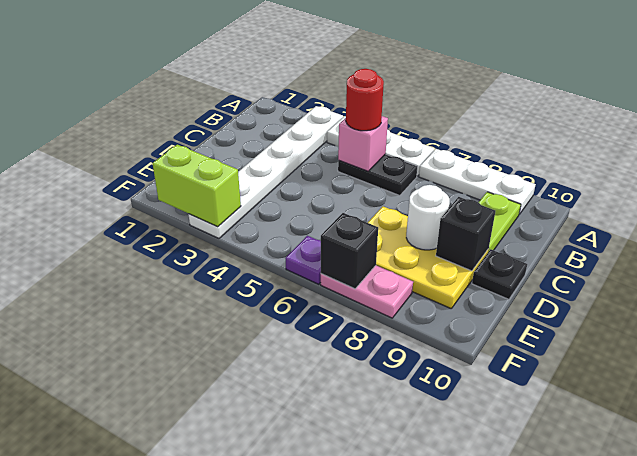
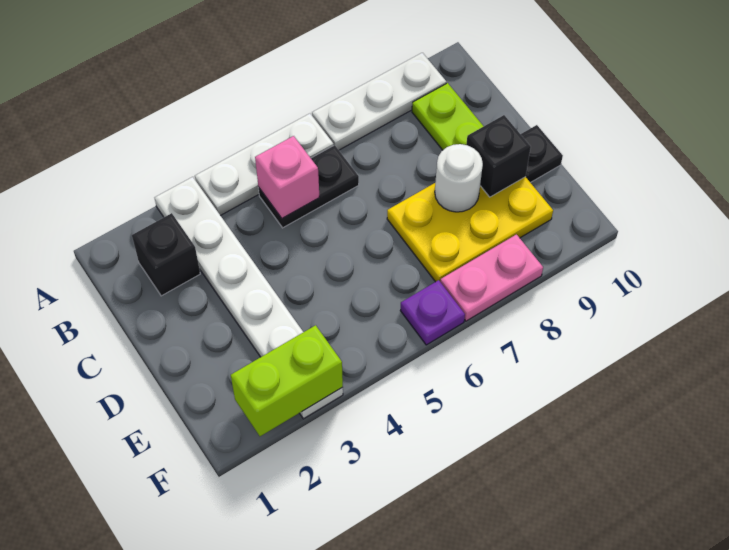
red 1x1 round brick [346,69,384,131] -> none
black 1x1 brick [321,213,378,289] -> black 1x1 brick moved to [132,213,200,296]

